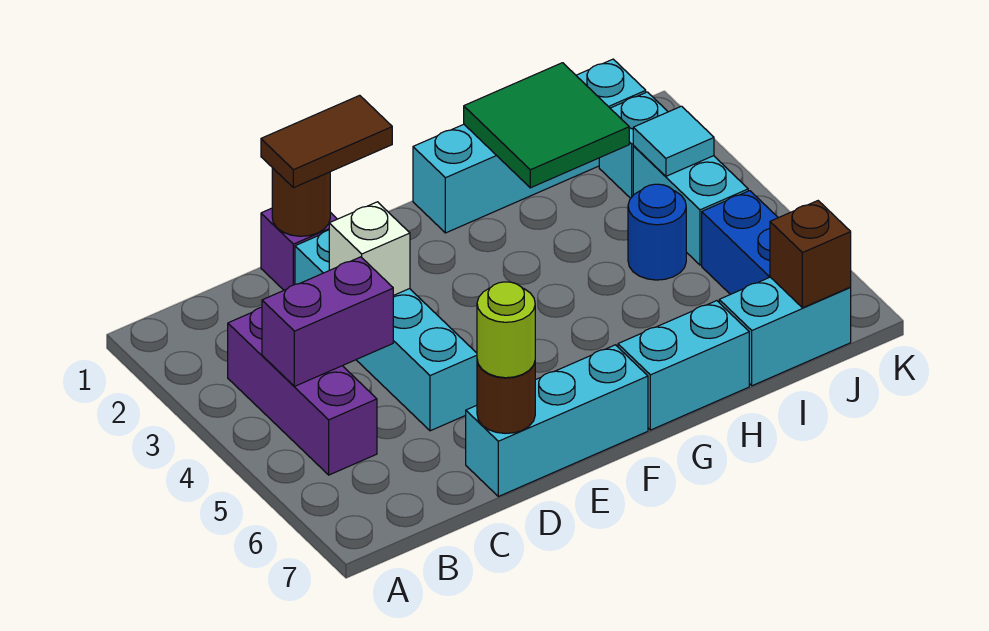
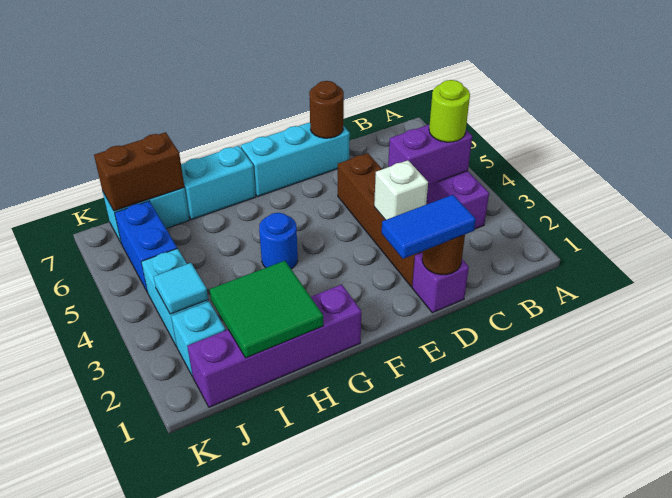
brown 1x2 tile [261,95,392,188] -> blue 1x2 tile [382,195,476,259]
cyan 1x4 brick [295,230,477,431] -> brown 1x4 brick [338,153,423,287]
lime 1x1 round brick [477,282,535,378] -> lime 1x1 round brick moved to [429,80,470,142]
cyan 1x4 brick [413,59,646,233] -> purple 1x4 brick [187,285,361,407]
blue 1x1 round brick [628,184,686,280] -> blue 1x1 round brick moved to [259,213,298,269]
brown 1x1 brick [770,201,851,308] -> brown 1x2 brick [94,132,184,211]

